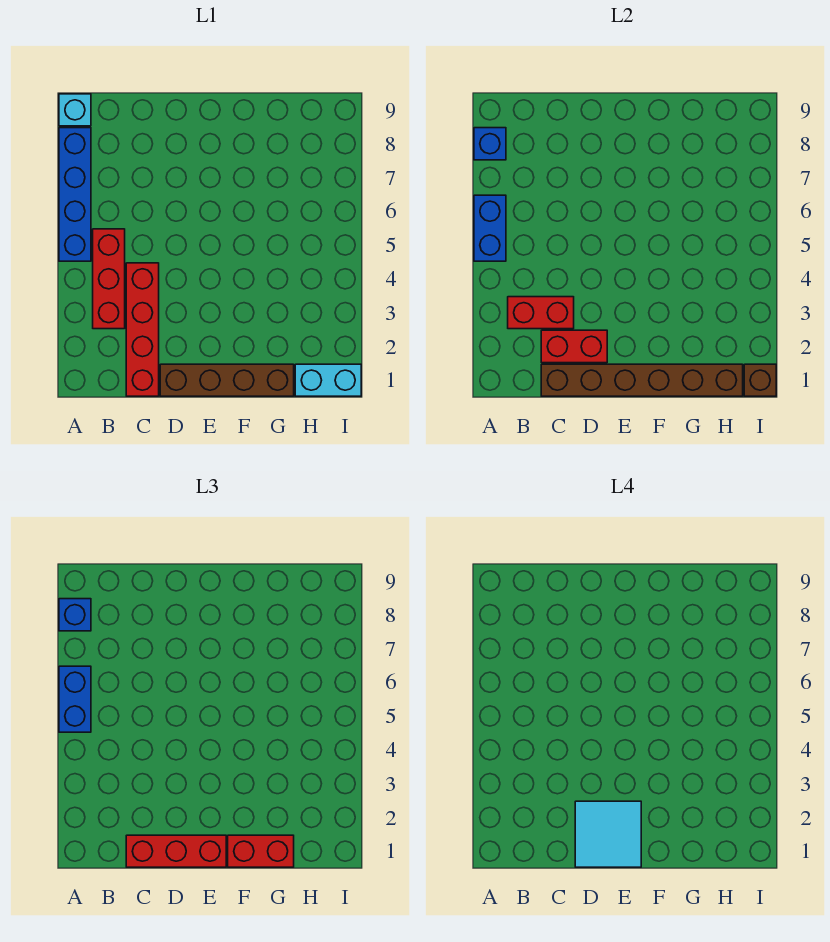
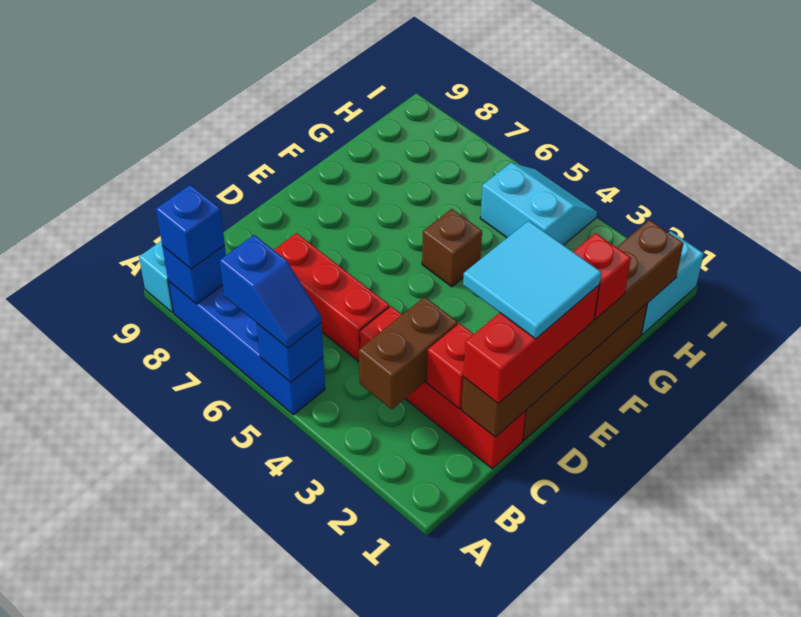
blue 1x2 brick [474,195,506,261] -> blue 1x1 brick [257,323,323,382]
blue 1x2 brick [59,666,91,732] -> blue 1x2 slope [220,235,321,348]
red 1x3 brick [93,229,125,329] -> red 1x3 brick moved to [274,233,389,361]
red 1x2 brick [508,297,574,329] -> brown 1x2 brick [359,297,458,409]
red 1x2 brick [541,330,607,363] -> red 1x1 brick [427,323,474,409]
red 1x2 brick [228,835,294,867] -> red 1x1 brick [573,233,631,319]
none -> cyan 2x2 slope [480,163,597,245]
brown 1x1 brick [744,364,776,396] -> brown 1x1 brick moved to [422,209,482,287]

